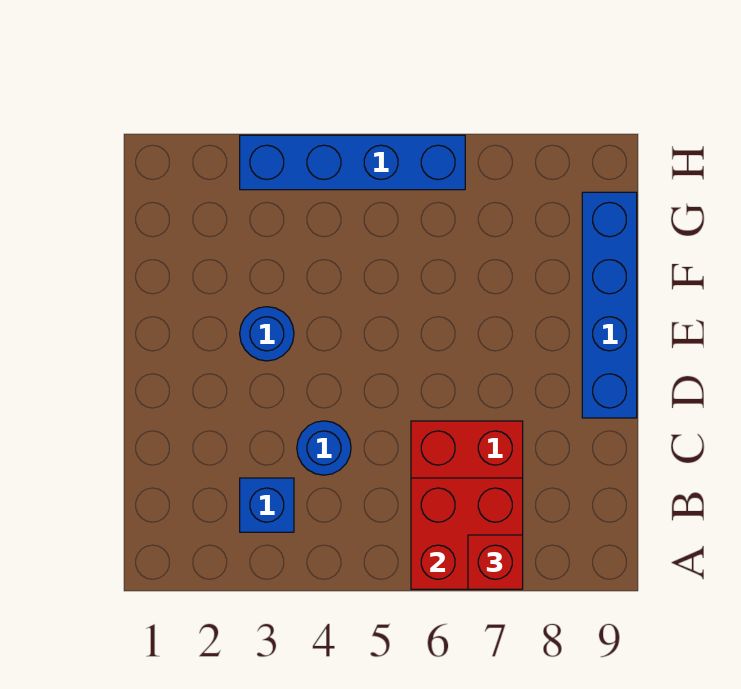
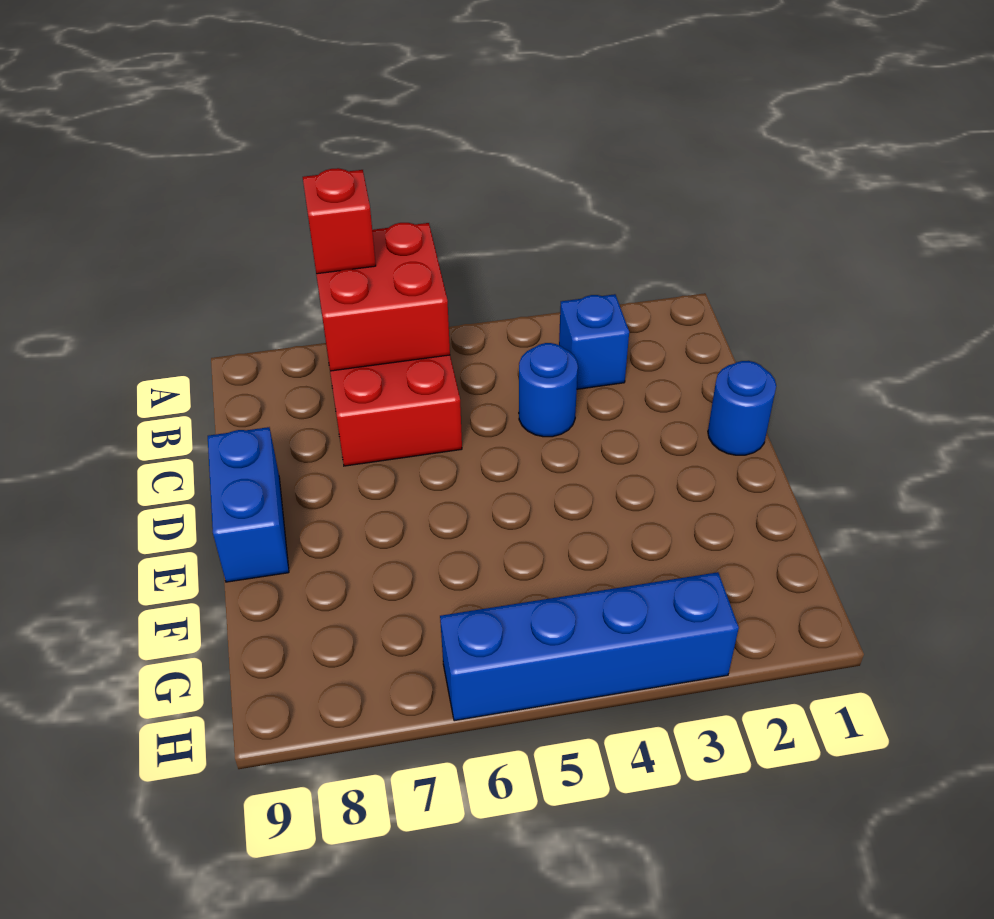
blue 1x4 brick [582,192,637,418] -> blue 1x2 brick [208,427,289,582]
blue 1x1 round brick [240,307,294,361] -> blue 1x1 round brick moved to [708,361,776,455]

